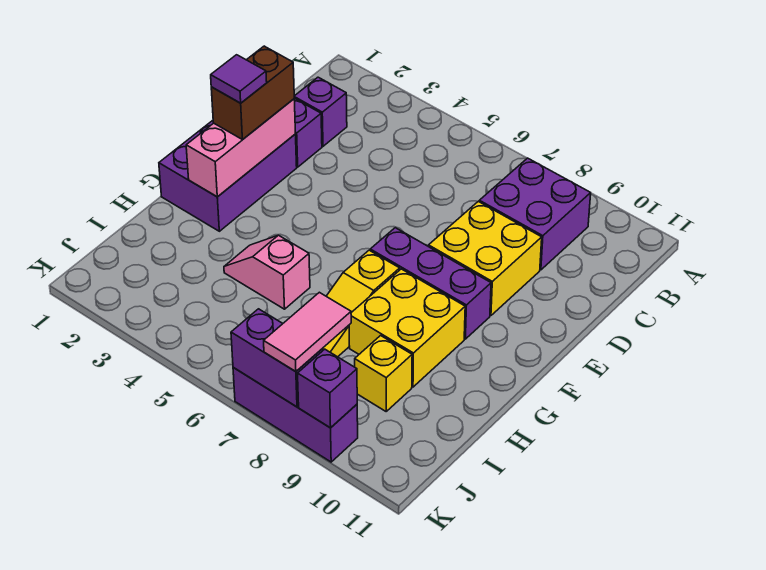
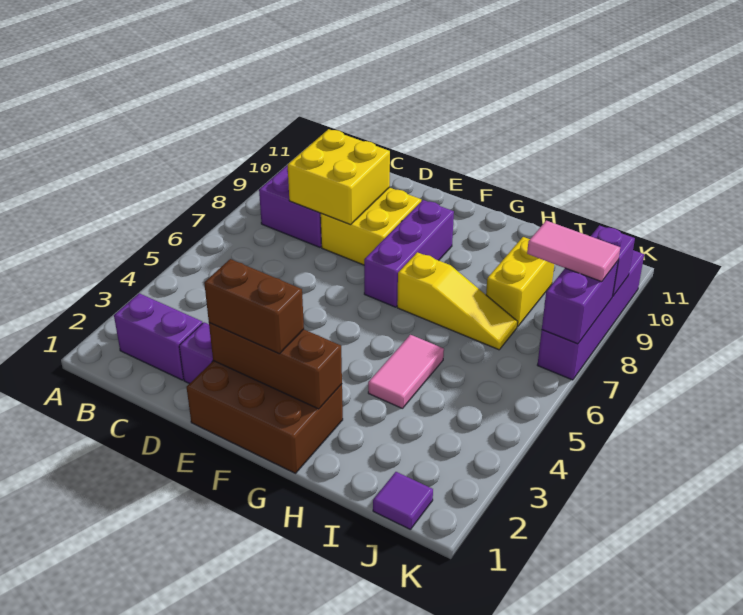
purple 1x1 brick [294,77,347,146] -> purple 1x2 brick [114,293,202,380]
purple 2x3 brick [159,120,297,231] -> brown 2x3 brick [187,361,343,473]
pink 1x3 brick [186,99,295,197] -> brown 1x3 brick [209,323,342,409]
purple 1x1 tile [211,55,267,103] -> purple 1x1 tile moved to [373,472,433,530]
yellow 2x2 brick [349,269,465,387] -> yellow 2x2 brick moved to [288,129,390,225]
pink 1x2 slope [224,235,310,309] -> pink 1x2 tile [368,335,444,409]
yellow 1x1 brick [355,336,412,411] -> yellow 1x2 brick [486,237,554,327]
purple 1x3 brick [233,368,358,462] -> purple 1x4 brick [538,250,644,380]

